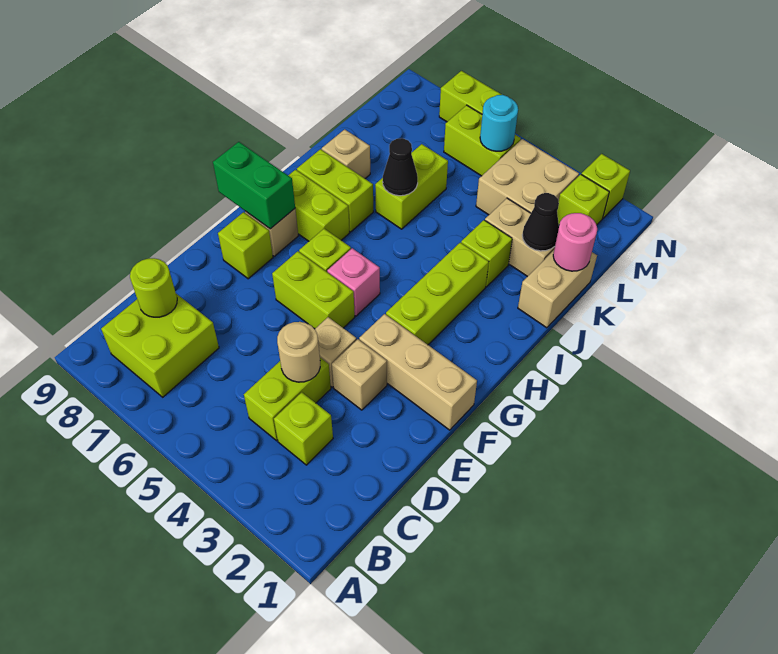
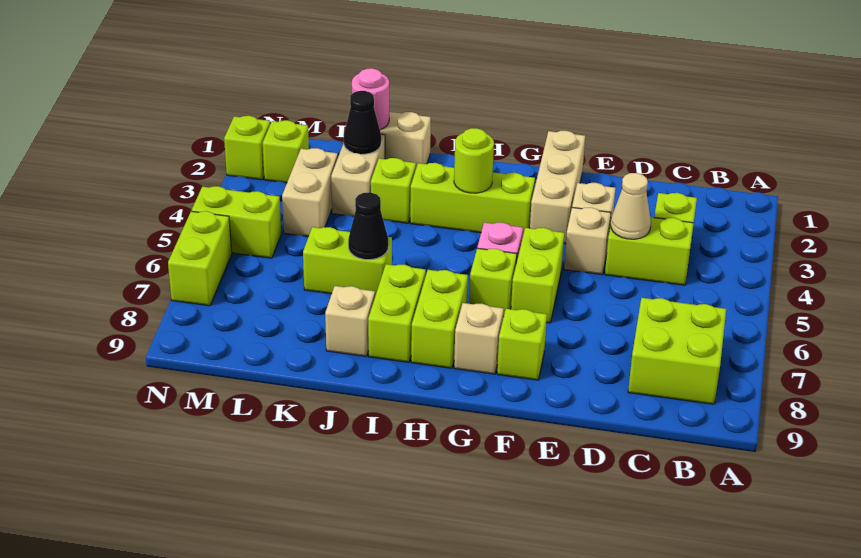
lime 1x1 round brick [130,258,177,317] -> lime 1x1 round brick moved to [454,128,494,193]
tan 1x1 round brick [277,322,320,382] -> tan 1x1 cone [611,173,651,239]
green 1x2 brick [213,142,295,229] -> none
tan 2x2 brick [476,139,579,215] -> tan 1x2 brick [282,148,338,236]
lime 1x2 brick [444,105,521,176] -> lime 1x2 brick turned to [191,186,281,258]
cyan 1x1 round brick [480,95,518,151] -> none

